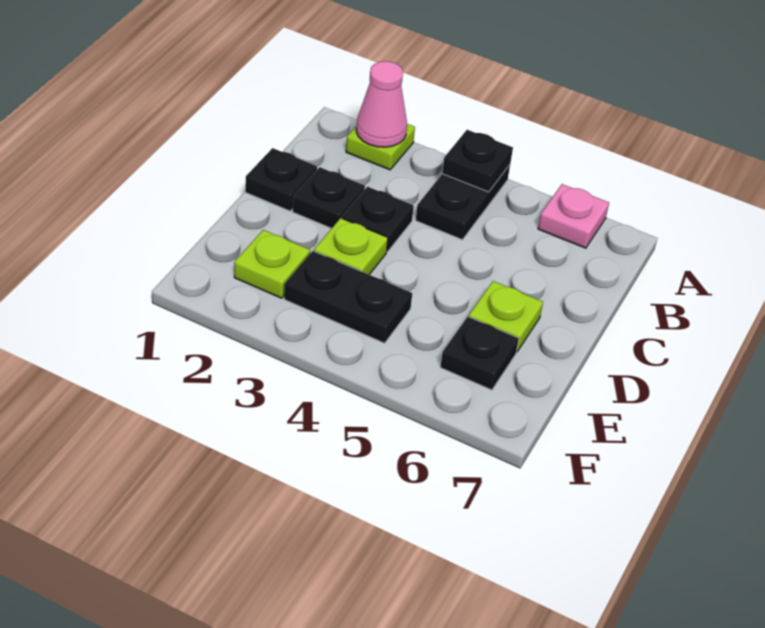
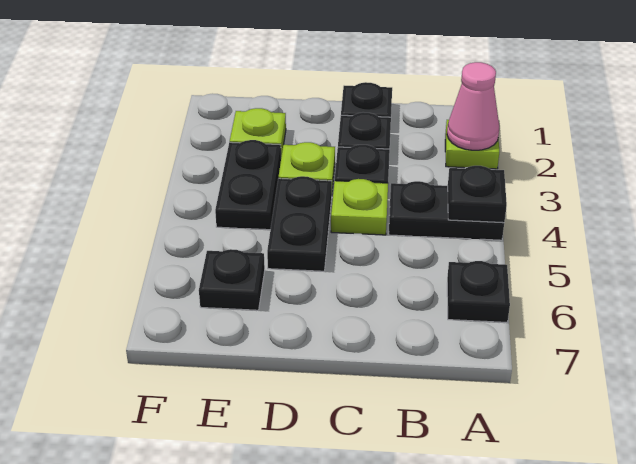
pink 1x1 plate [538,184,609,248] -> black 1x1 plate [447,261,510,322]
none -> black 1x2 plate [267,176,332,271]
lime 1x1 plate [469,281,543,352] -> lime 1x1 plate moved to [331,179,388,235]

